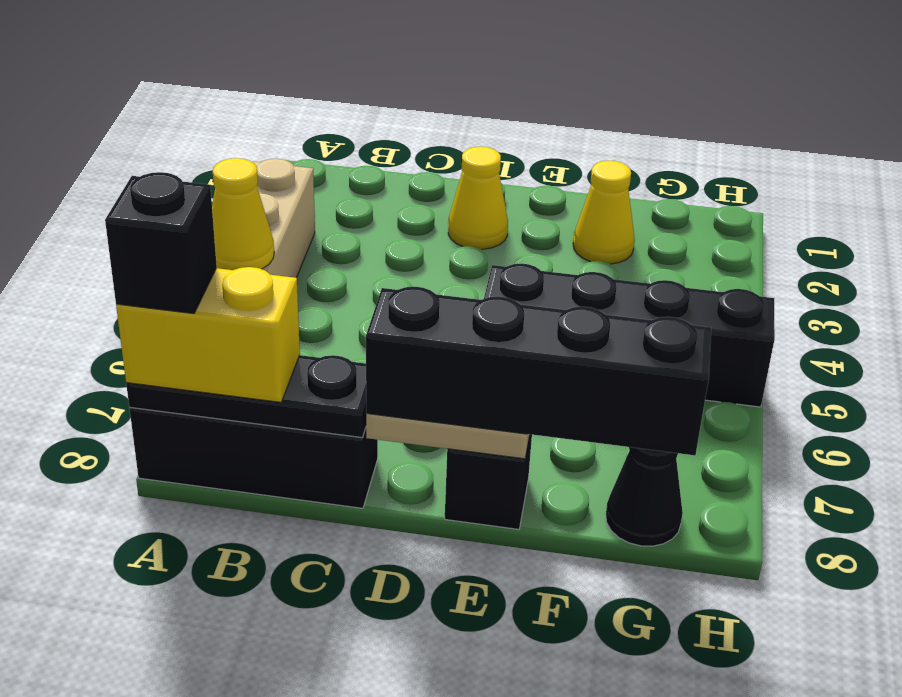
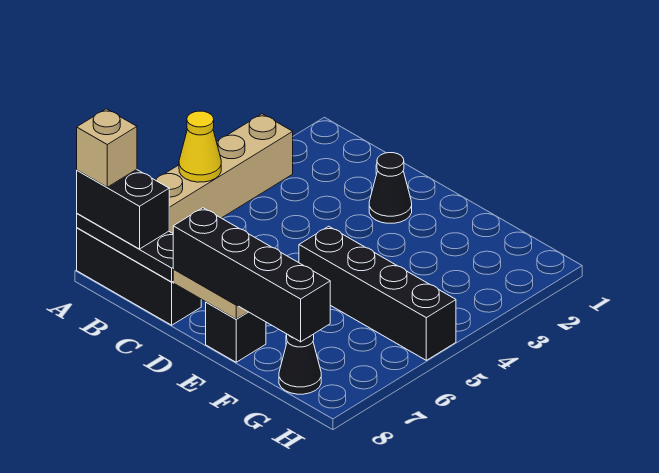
yellow 1x2 brick [116,267,300,402] -> black 1x2 brick [77,169,169,249]
black 1x1 brick [105,172,217,314] -> tan 1x1 brick [77,109,137,187]
yellow 1x1 cone [448,147,508,249] -> black 1x1 cone [369,153,412,223]
yellow 1x1 cone [573,161,635,264] -> none

